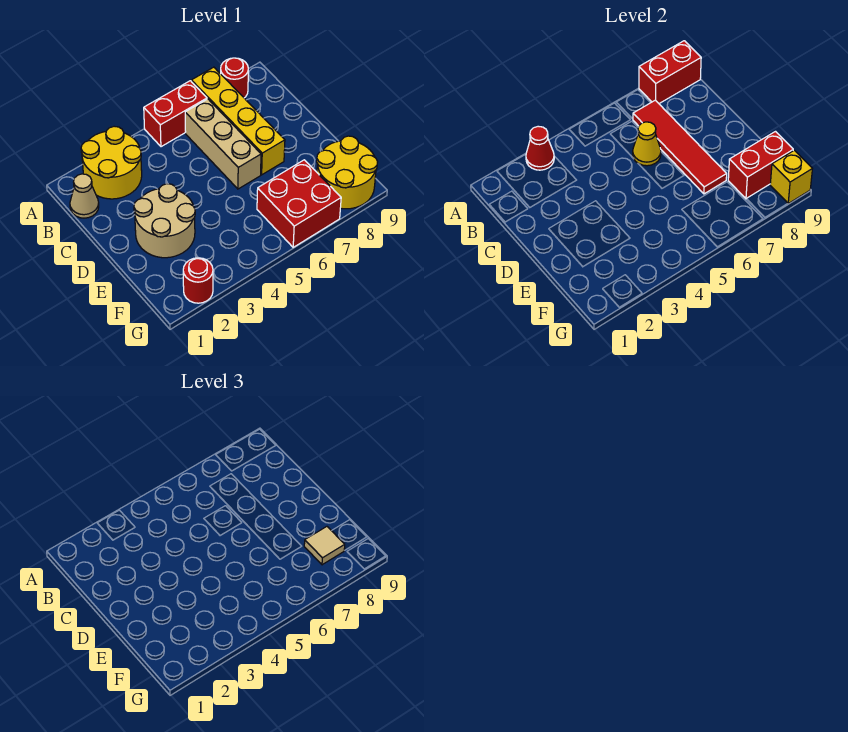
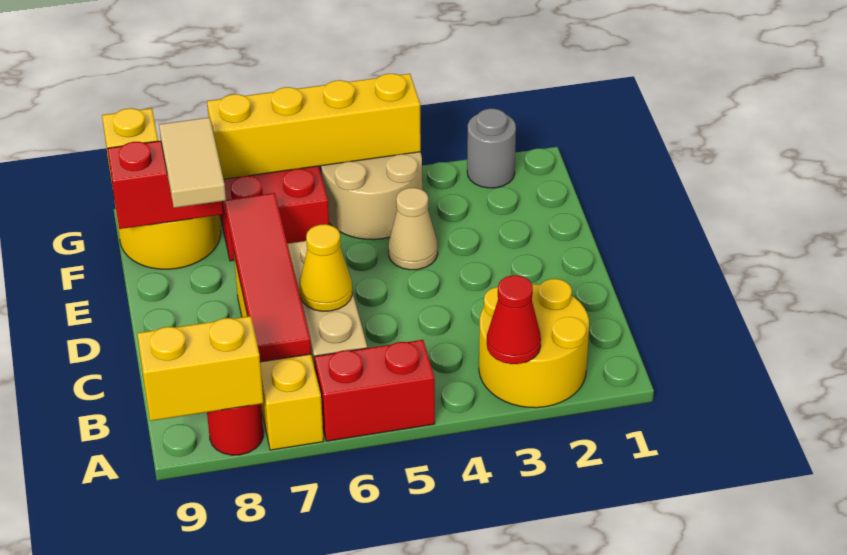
red 1x2 brick [639,41,701,103] -> yellow 1x2 brick [137,316,263,421]
tan 1x1 cone [70,174,99,218] -> tan 1x1 cone moved to [388,188,438,270]
tan 2x2 round brick [134,184,195,258] -> tan 2x2 round brick moved to [321,152,422,240]
tan 1x1 tile [304,527,345,565] -> tan 1x2 tile [159,117,226,208]
red 1x1 round brick [183,258,213,303] -> grey 1x1 round brick [467,109,516,188]
none -> yellow 1x4 brick [207,74,421,179]

